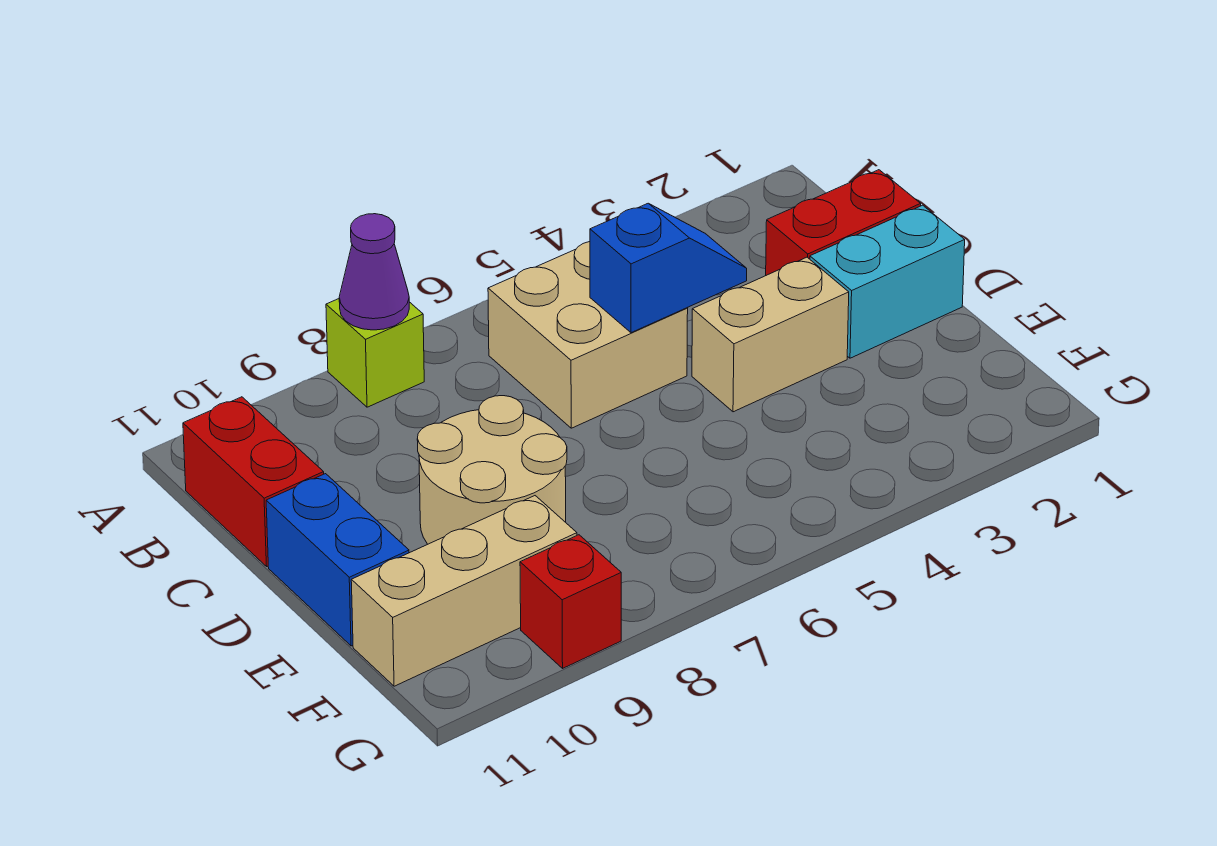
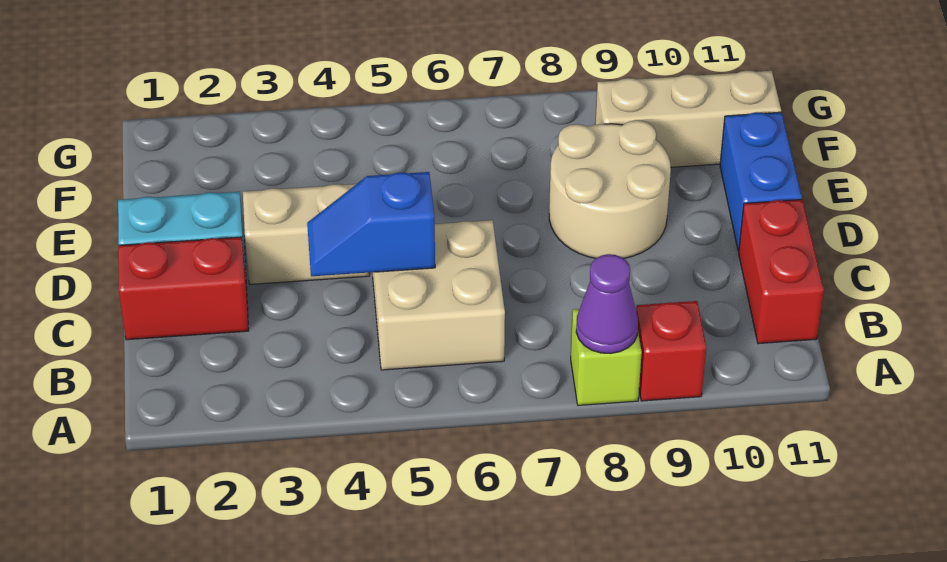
red 1x1 brick [520,535,621,668] -> red 1x1 brick moved to [636,301,706,401]

